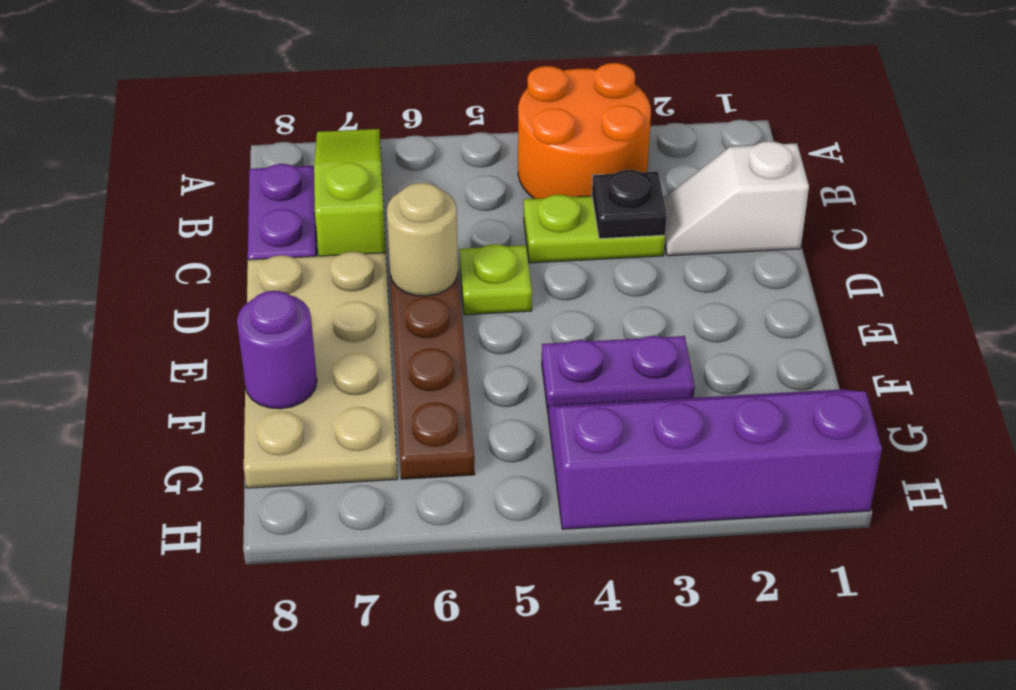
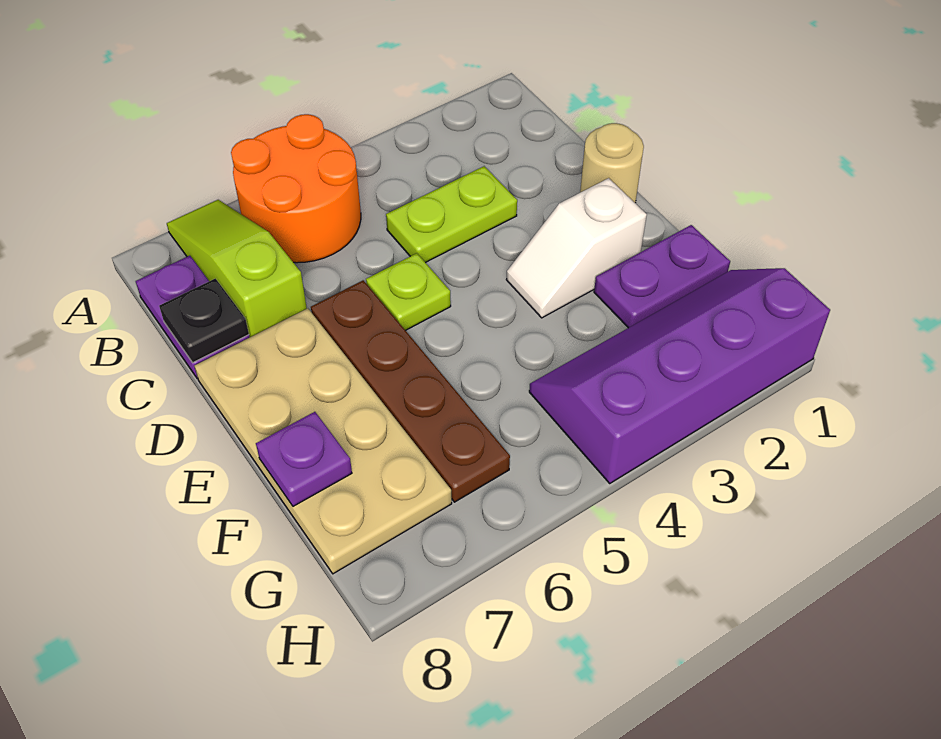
orange 2x2 round brick [518,63,651,199] -> orange 2x2 round brick moved to [231,114,361,263]
white 1x2 slope [663,141,809,256] -> white 1x2 slope moved to [506,178,647,318]
black 1x1 plate [592,170,667,239] -> black 1x1 plate moved to [159,279,249,363]
tan 1x1 round brick [387,183,458,296] -> tan 1x1 round brick moved to [580,123,644,203]
purple 1x2 plate [542,336,695,411] -> purple 1x2 plate moved to [594,225,730,328]
purple 1x1 round brick [237,291,317,409] -> purple 1x1 plate [256,412,352,506]

